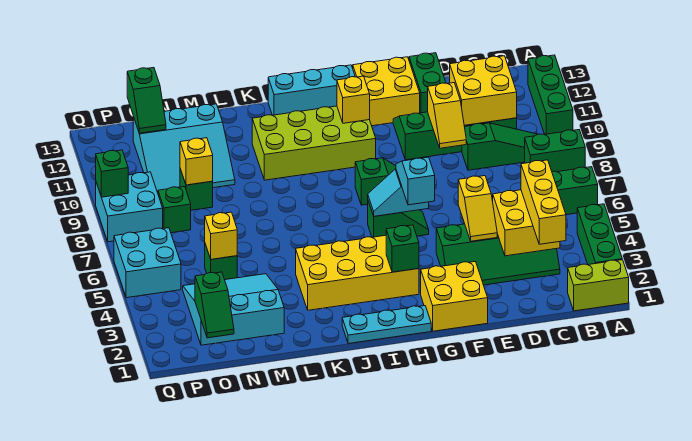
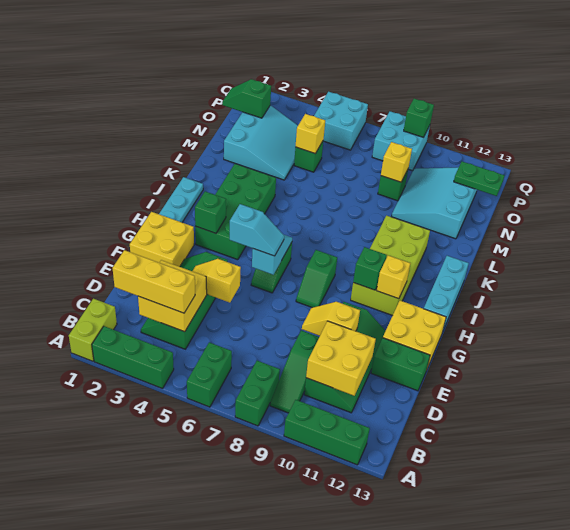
yellow 2x4 brick [296,235,419,310] -> green 2x4 brick [195,164,276,260]
green 1x1 brick [158,187,191,233] -> green 1x1 brick moved to [353,247,387,290]
green 1x2 slope [127,68,166,133] -> green 1x2 plate [454,162,505,196]

